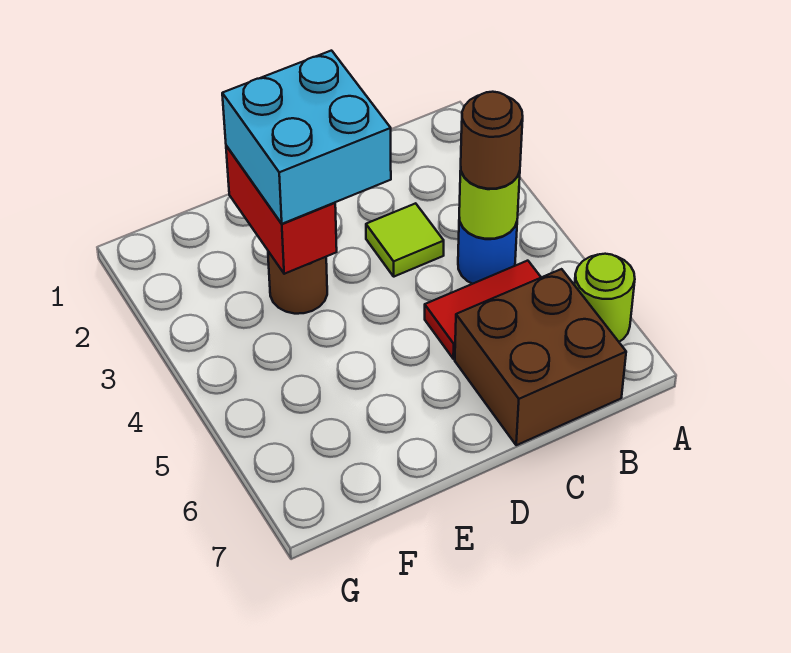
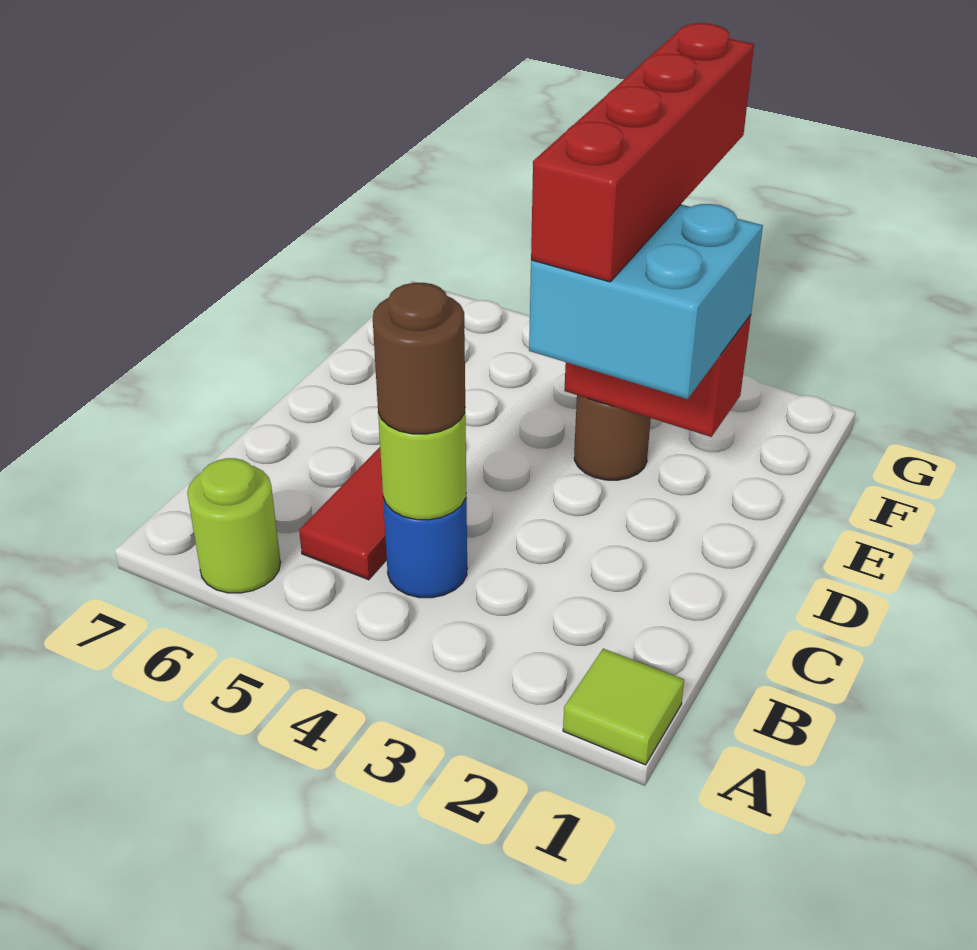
brown 2x2 brick [455,269,626,445] -> none
lime 1x1 tile [366,203,444,277] -> lime 1x1 tile moved to [563,649,684,765]
none -> red 1x4 brick [531,23,754,282]

